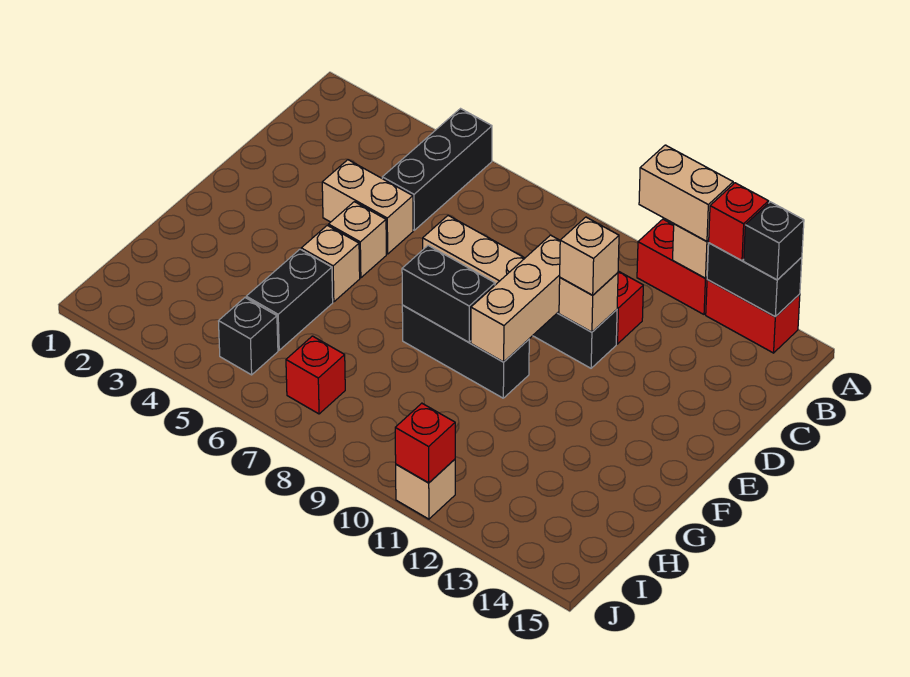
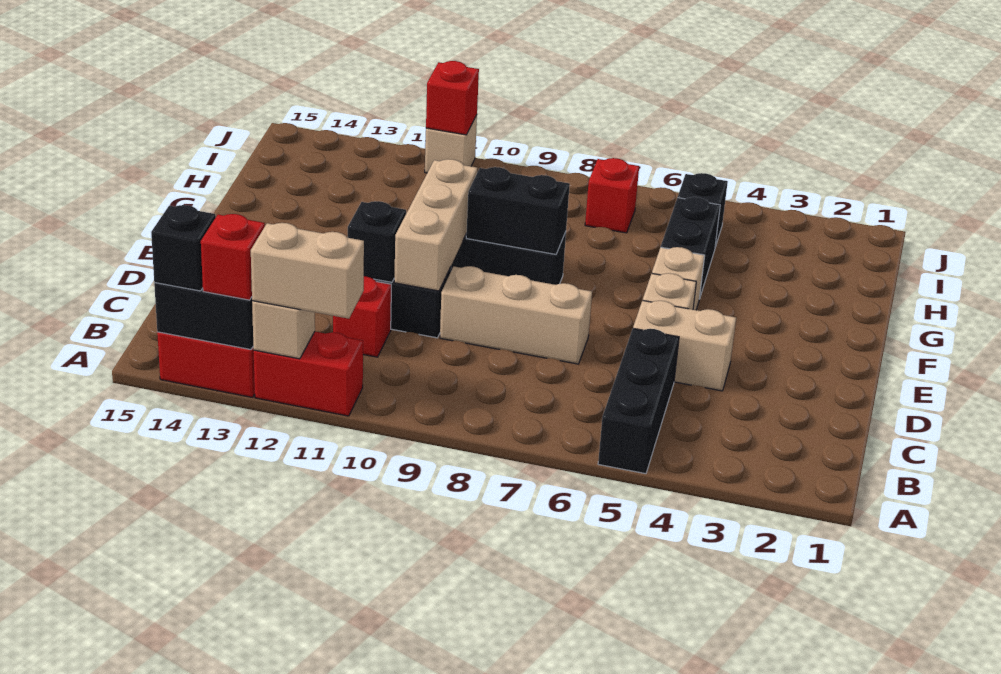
tan 1x1 brick [559,273,618,332] -> black 1x1 brick [348,201,406,282]
tan 1x1 brick [560,217,619,295] -> none

